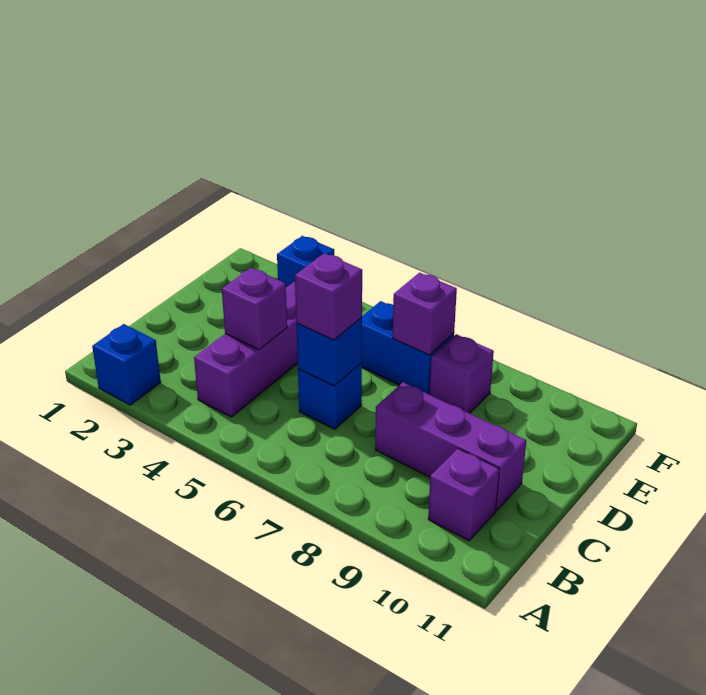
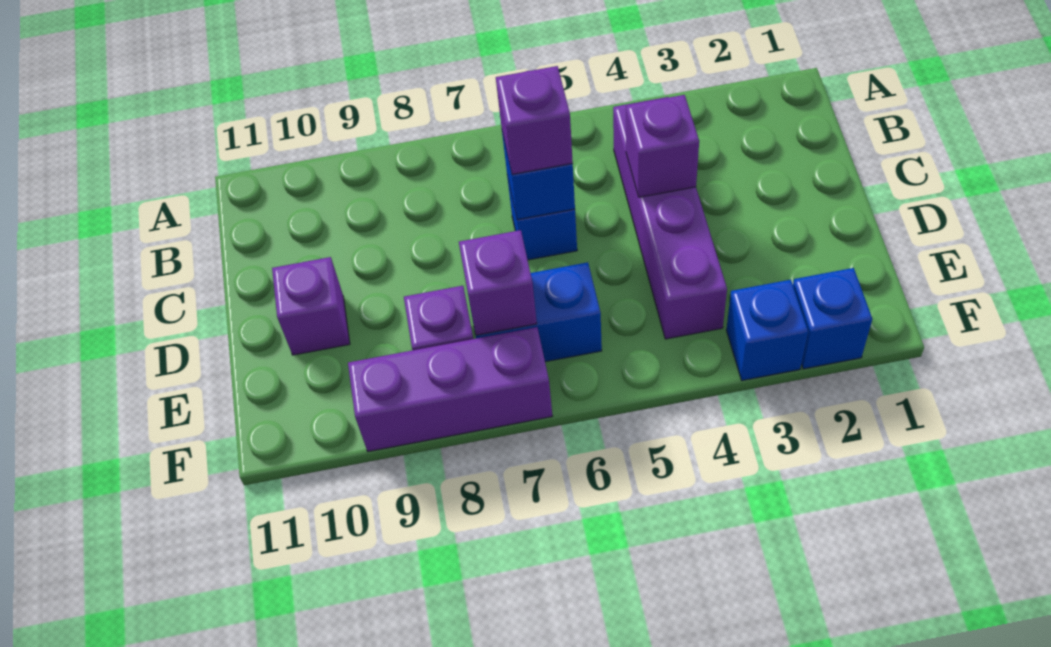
blue 1x1 brick [92,324,161,405] -> blue 1x1 brick moved to [793,268,872,369]
purple 1x1 brick [428,449,500,541] -> purple 1x1 brick moved to [272,257,350,355]
purple 1x3 brick [375,382,526,511] -> purple 1x3 brick moved to [348,327,552,452]

